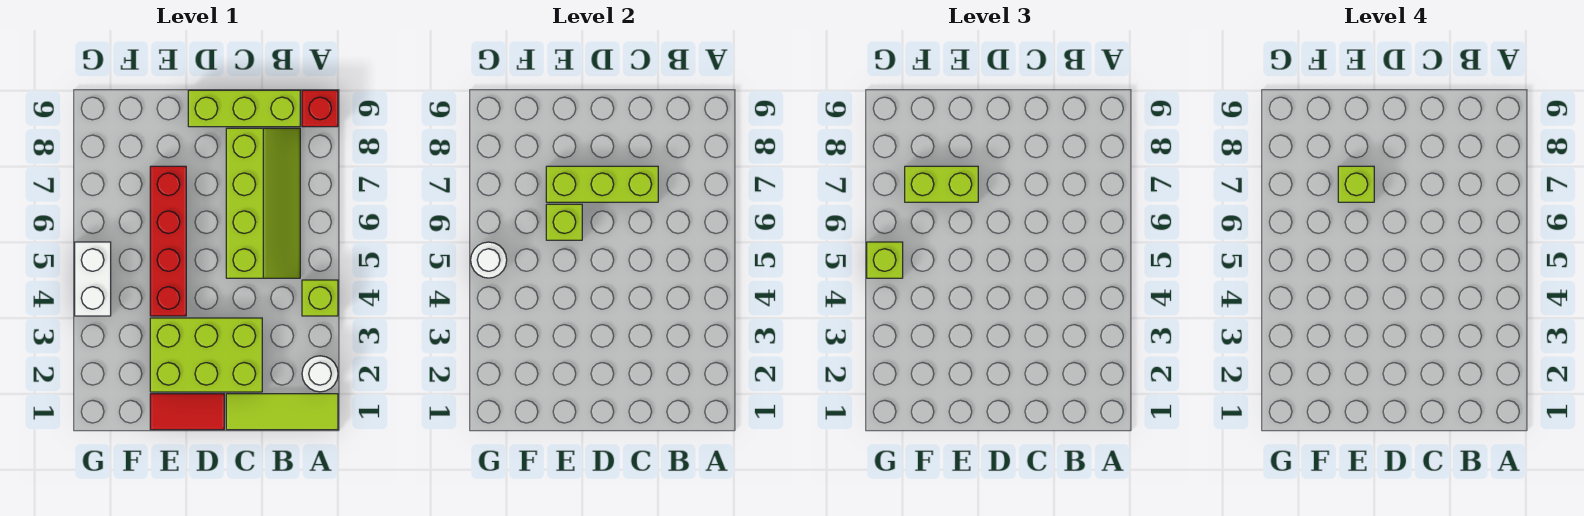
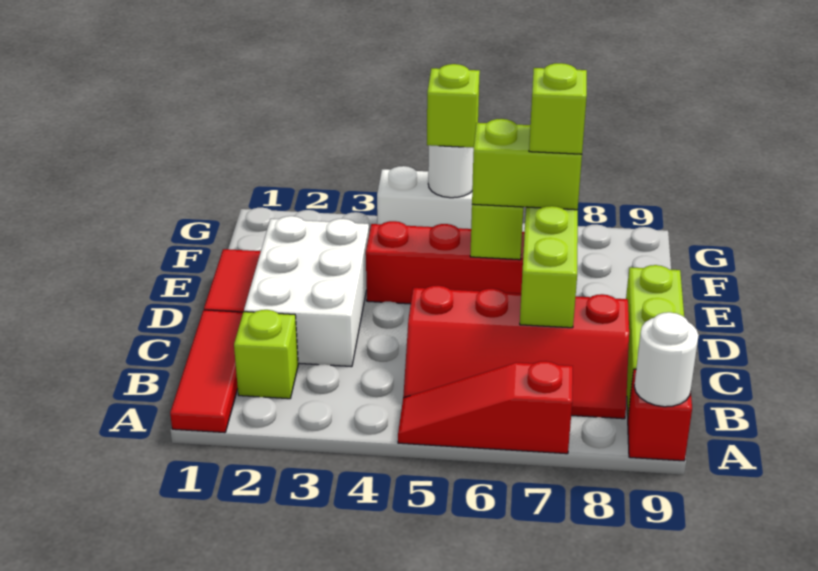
lime 1x3 tile [226,394,338,430] -> red 1x3 tile [170,310,243,433]
white 1x1 round brick [302,356,338,392] -> white 1x1 round brick moved to [634,312,699,407]
lime 1x1 brick [302,280,338,316] -> lime 1x1 brick moved to [234,310,298,399]
none -> red 1x3 slope [398,361,573,454]
lime 2x4 slope [226,128,300,278] -> red 2x4 slope [403,286,629,419]
lime 2x3 brick [150,318,262,392] -> white 2x3 brick [244,216,369,367]
lime 1x2 brick [905,166,978,202] -> lime 1x2 brick turned to [472,119,582,210]

